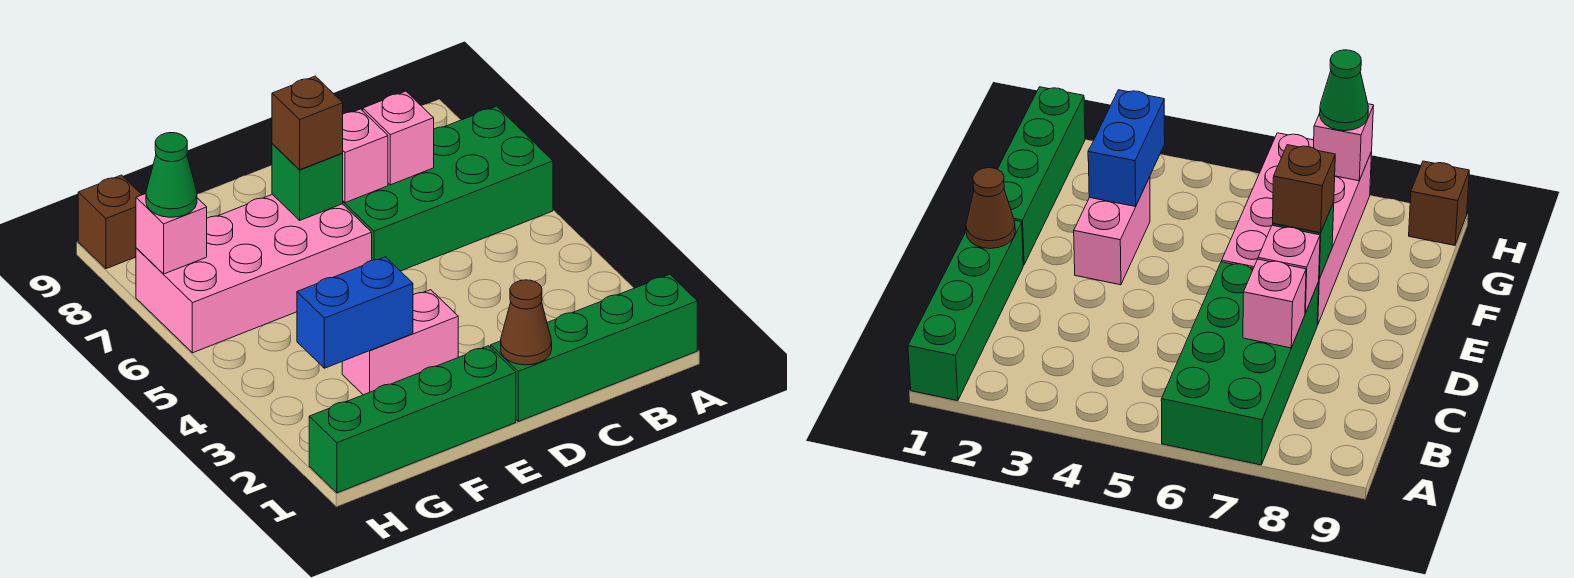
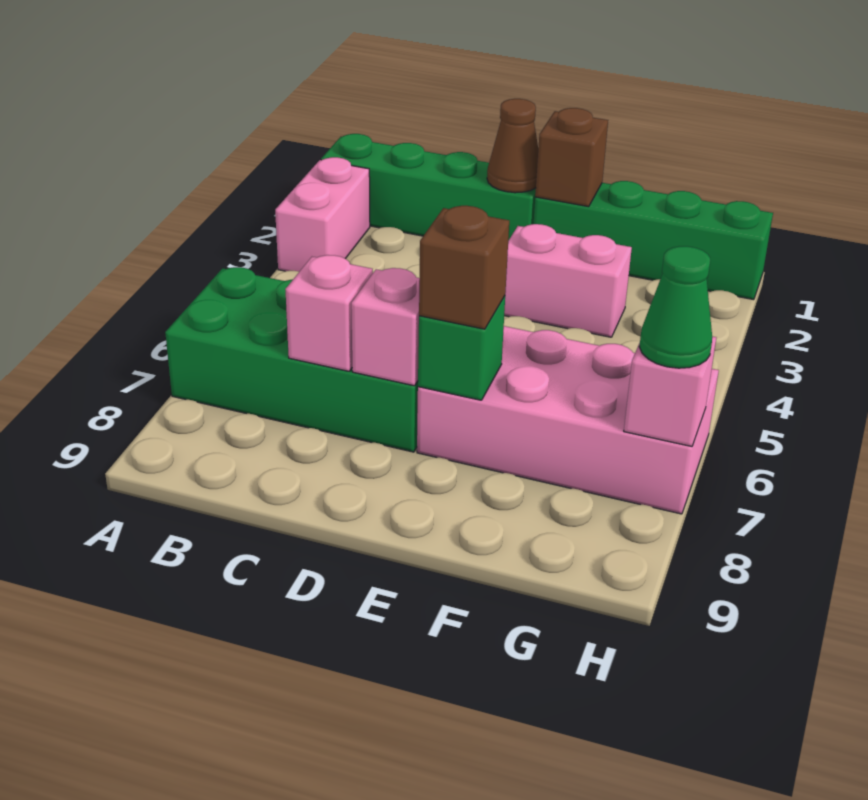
none -> pink 1x2 brick [275,157,370,272]
blue 1x2 brick [297,257,413,368] -> none
brown 1x1 brick [78,175,142,269] -> brown 1x1 brick moved to [535,108,608,207]

